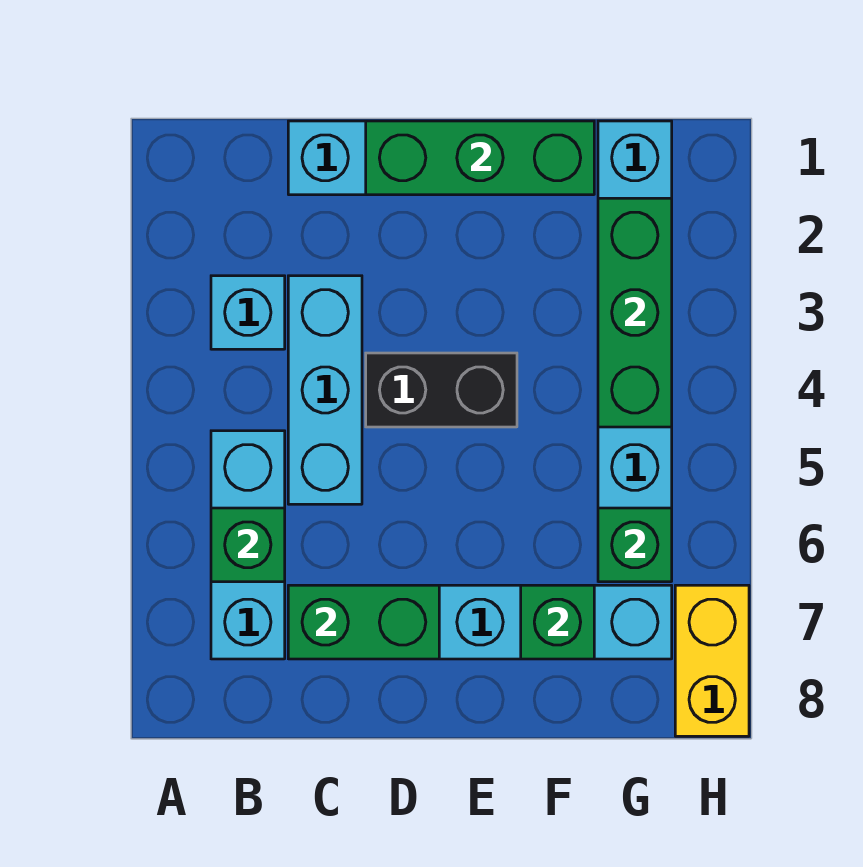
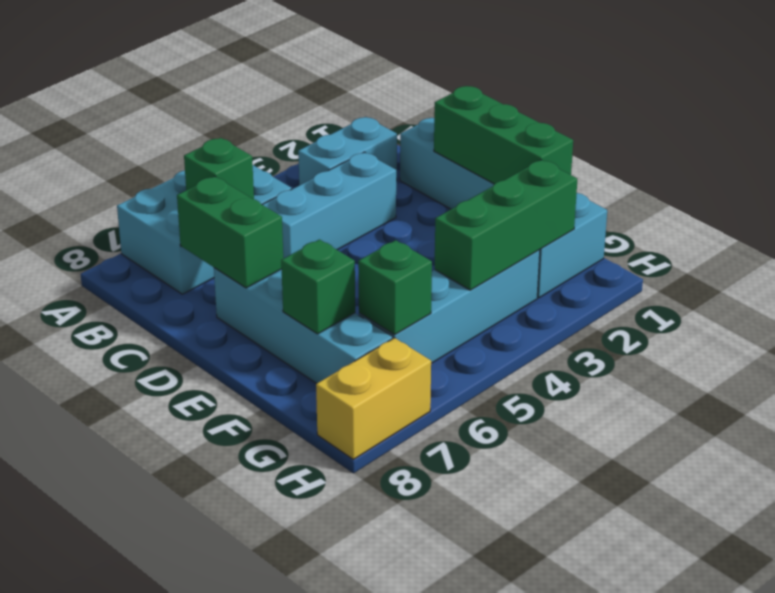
cyan 1x1 brick [211,276,285,349] -> cyan 1x2 brick [298,117,397,185]
cyan 1x3 brick [211,431,285,659] -> cyan 2x3 brick [117,165,292,294]
black 1x2 brick [366,353,517,427] -> none

